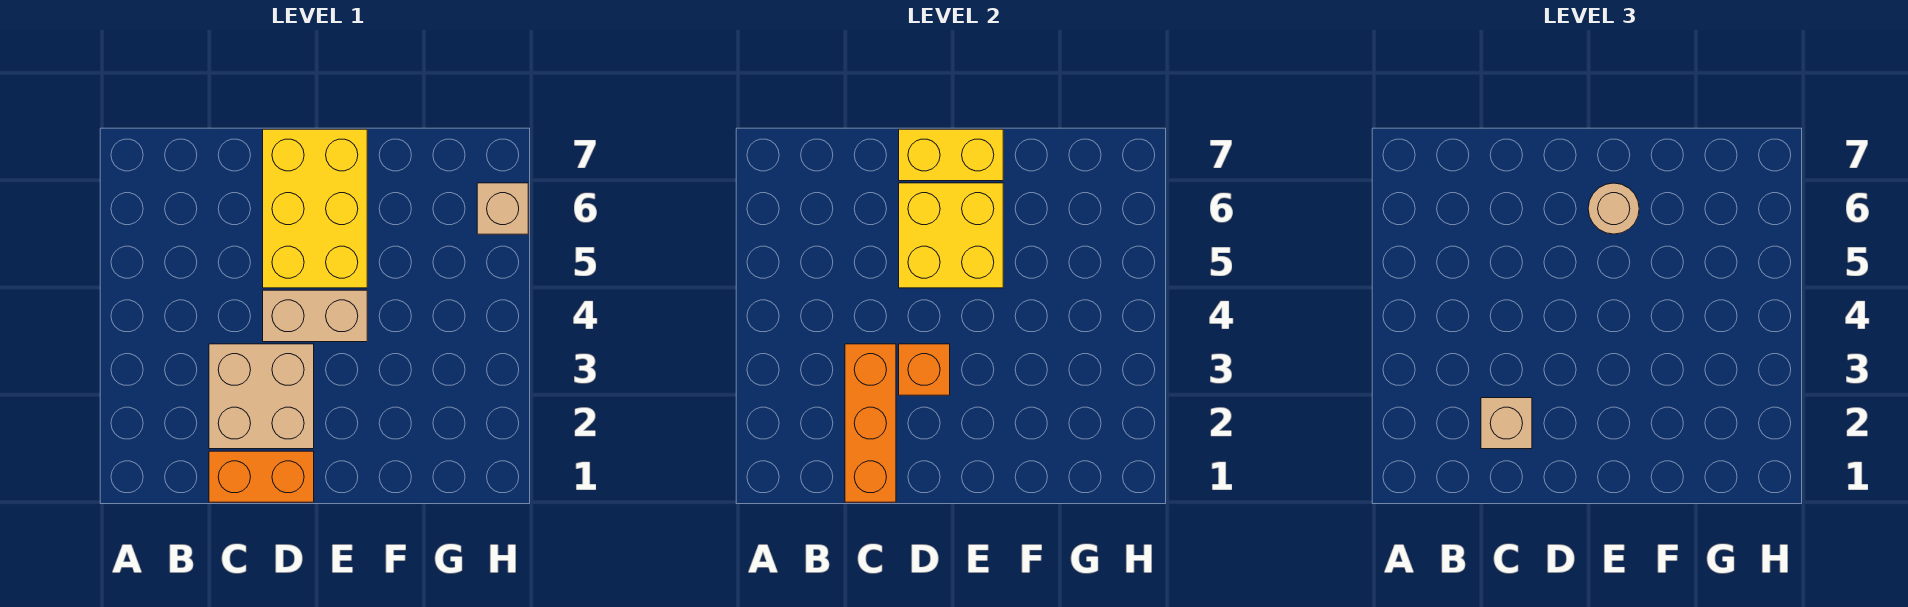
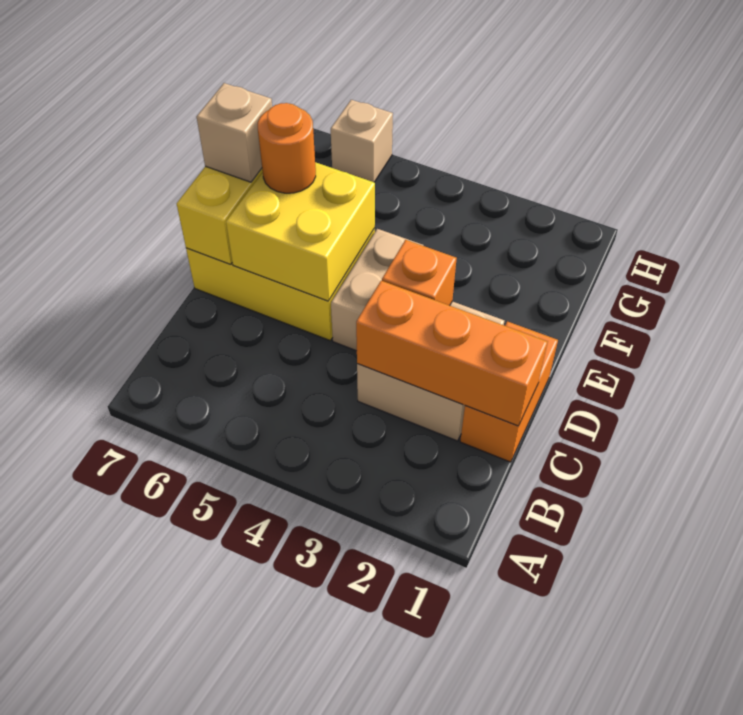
tan 1x1 brick [1481,398,1532,449] -> tan 1x1 brick moved to [197,83,272,182]
tan 1x1 round brick [1588,183,1639,234] -> orange 1x1 round brick [258,103,316,193]

